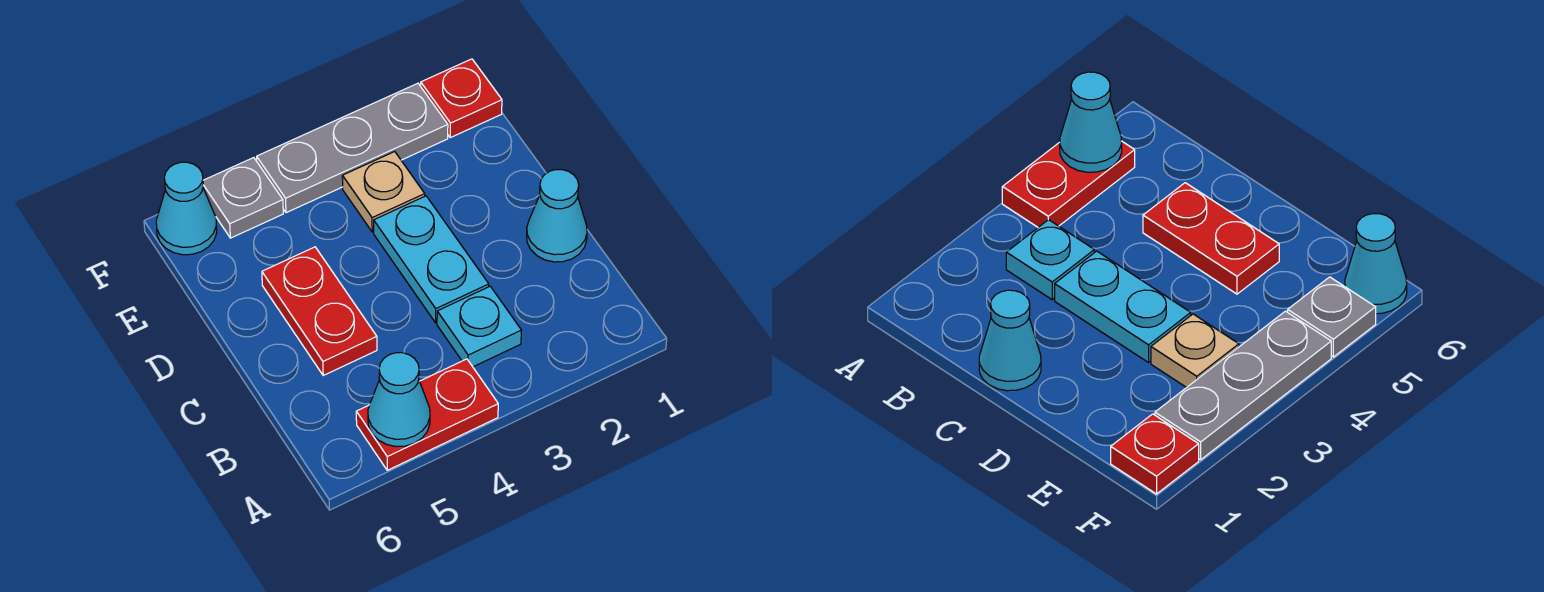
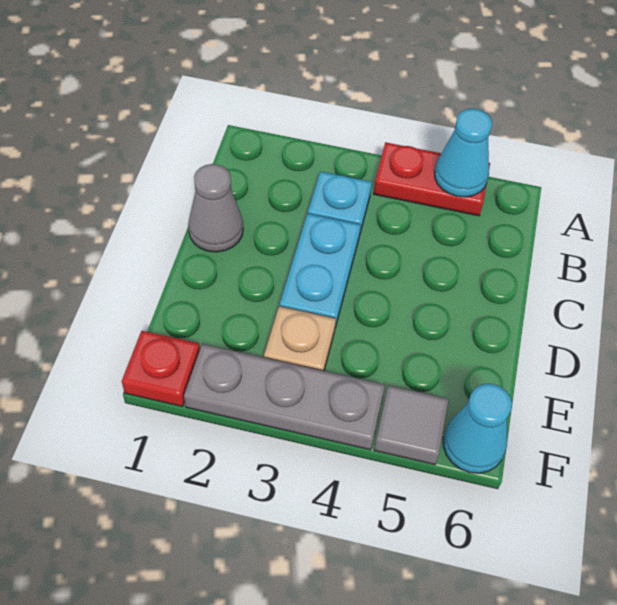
cyan 1x1 cone [527,170,587,262] -> grey 1x1 cone [188,164,243,252]
red 1x2 plate [262,247,377,375] -> none
grey 1x1 plate [203,158,283,238] -> grey 1x1 tile [374,385,449,465]

